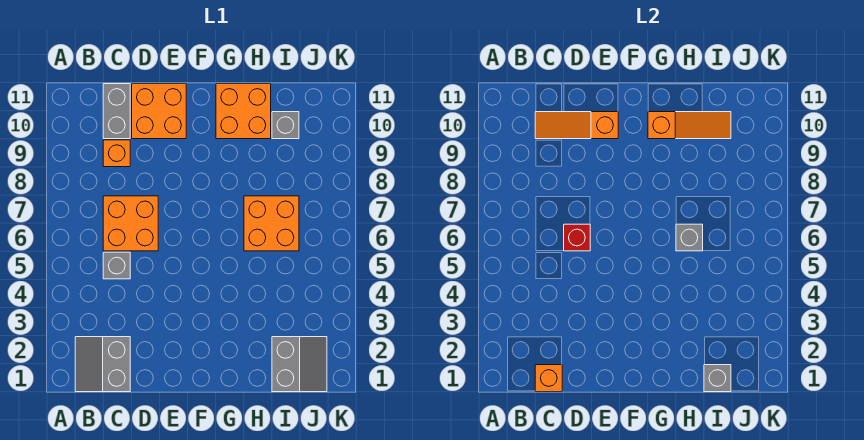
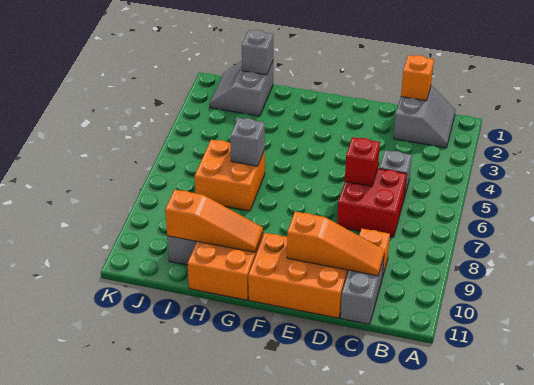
orange 2x2 brick [103,196,158,251] -> red 2x2 brick [337,169,407,237]
orange 2x2 brick [132,84,186,139] -> orange 2x3 brick [248,233,349,318]
orange 1x3 slope [648,112,731,139] -> orange 1x3 slope turned to [165,190,263,252]

